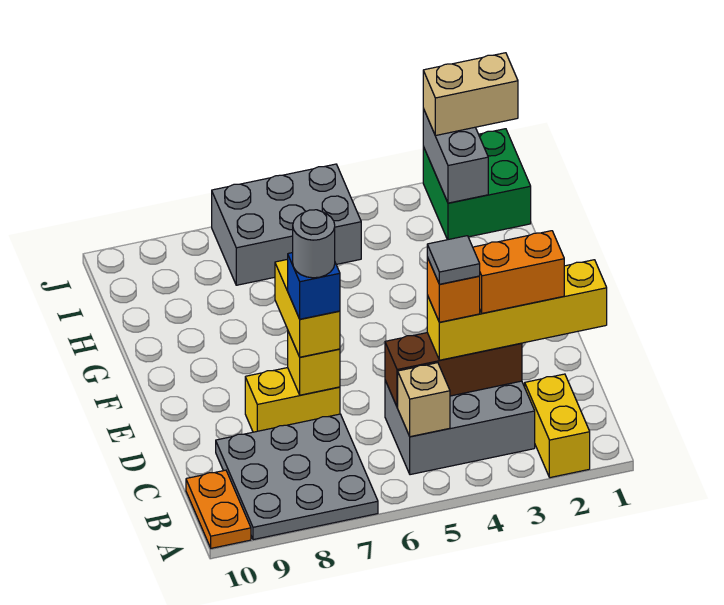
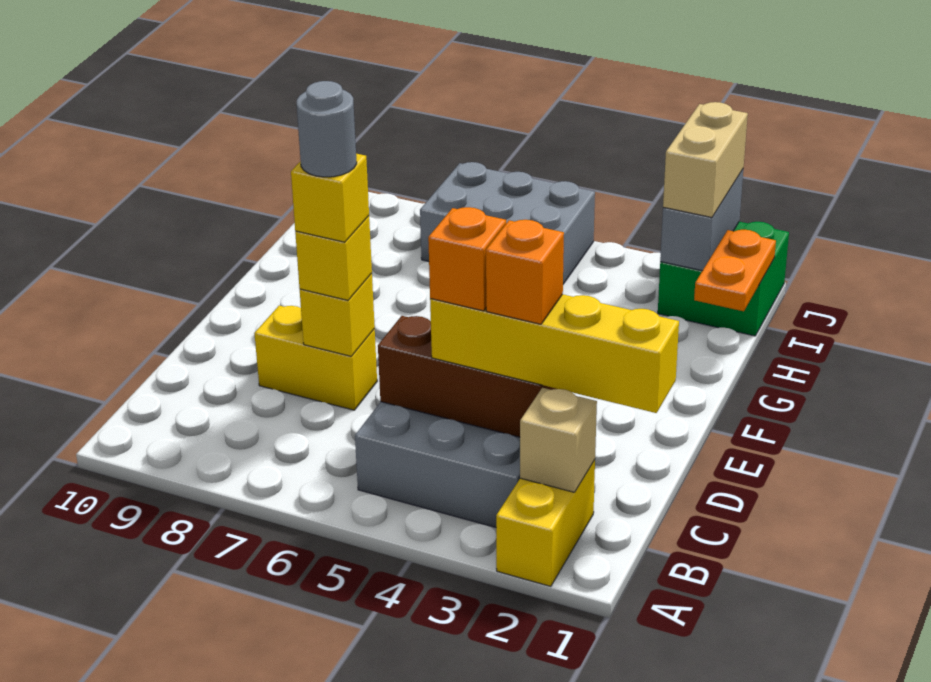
grey 3x3 plate [216,414,378,540] -> none
orange 1x2 plate [186,470,251,548] -> orange 1x2 plate moved to [694,230,776,311]
tan 1x1 brick [398,363,450,437] -> tan 1x1 brick moved to [520,388,597,492]
orange 1x2 brick [473,231,564,313] -> orange 1x1 brick [486,220,564,324]
grey 1x1 tile [427,236,480,284] -> none
yellow 1x2 brick [275,259,340,357] -> yellow 1x1 brick [295,216,372,300]
blue 1x1 brick [288,253,340,319] -> yellow 1x1 brick [291,154,369,242]
tan 1x2 brick [423,53,518,136] -> tan 1x2 brick turned to [663,102,748,217]

